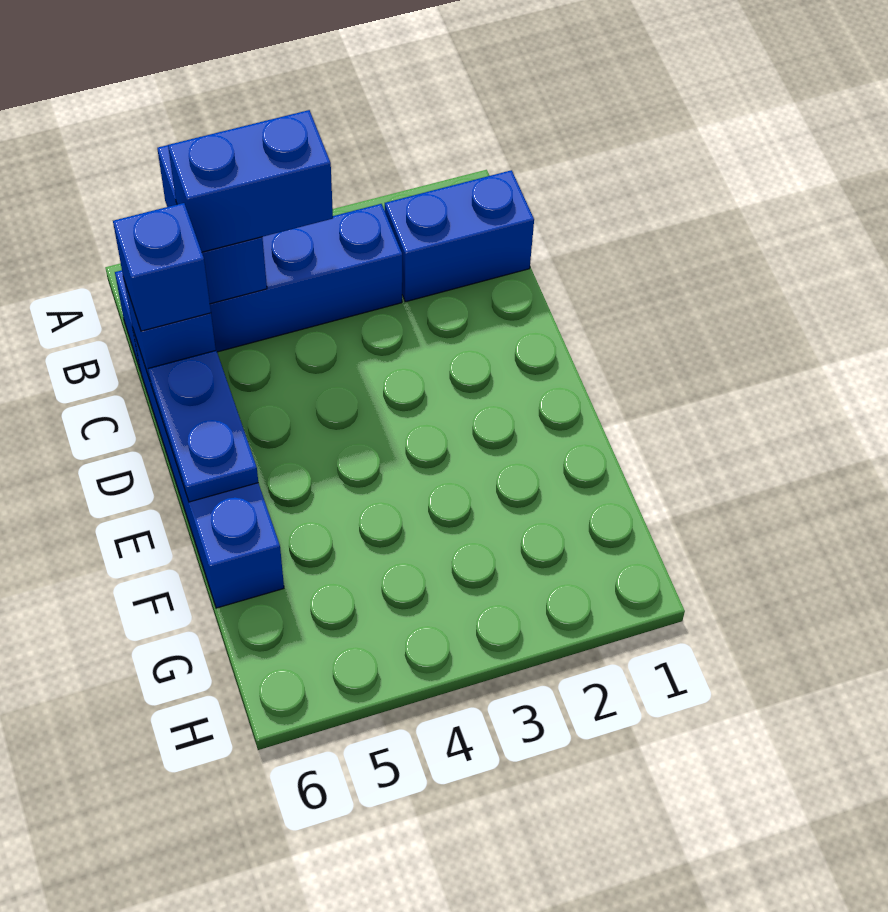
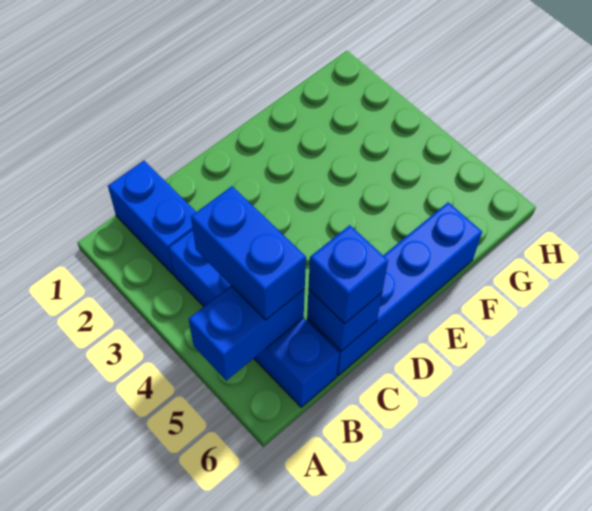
blue 1x2 plate [148,351,258,502] -> none

